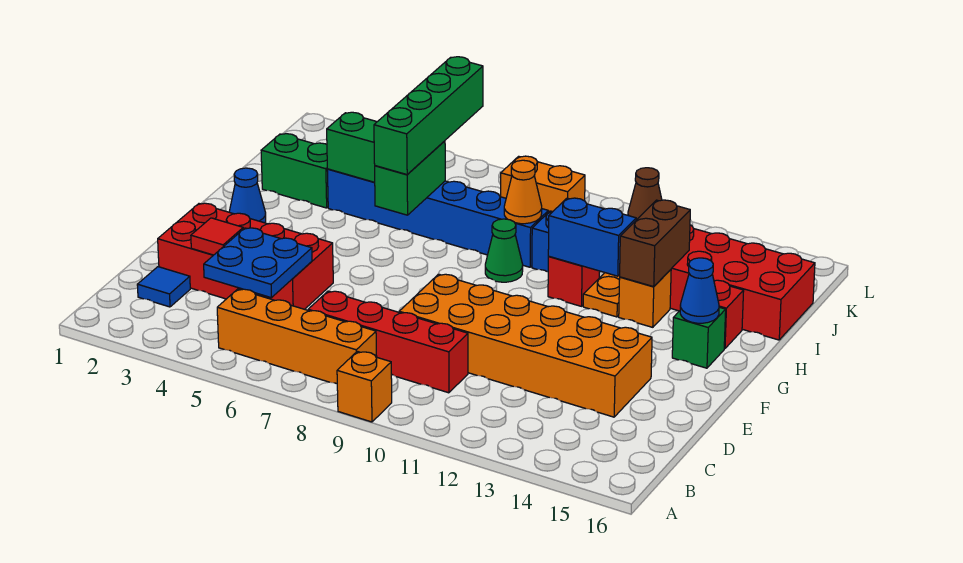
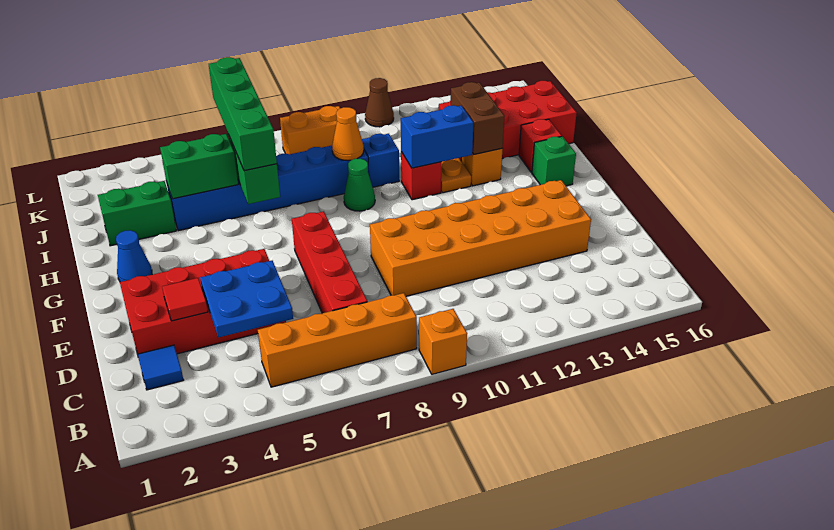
red 1x4 brick [308,291,468,393] -> red 1x4 brick turned to [292,211,367,313]
blue 1x1 cone [680,258,719,323] -> none

